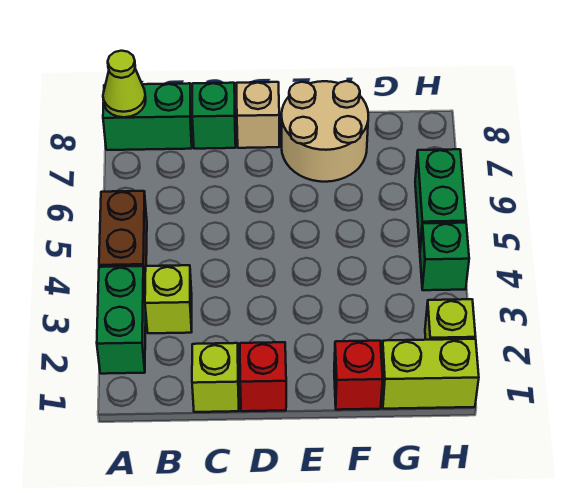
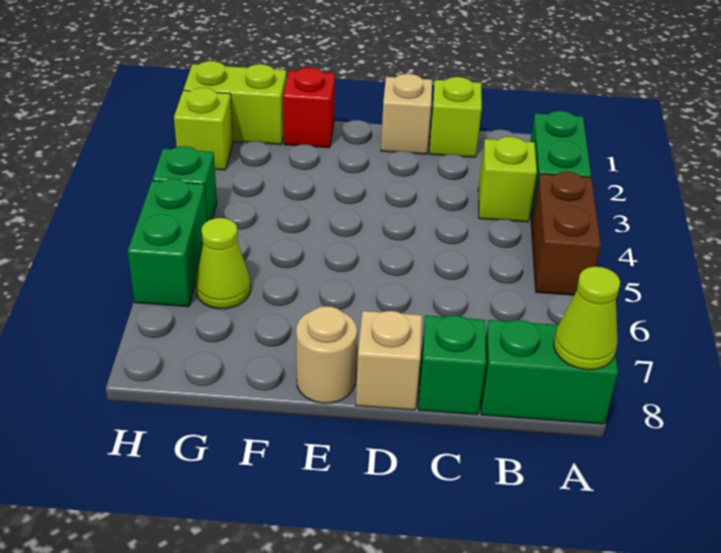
red 1x1 brick [240,342,286,411] -> tan 1x1 brick [381,74,432,154]
tan 2x2 round brick [282,81,368,182] -> tan 1x1 round brick [296,306,357,403]
none -> lime 1x1 cone [196,218,250,309]

